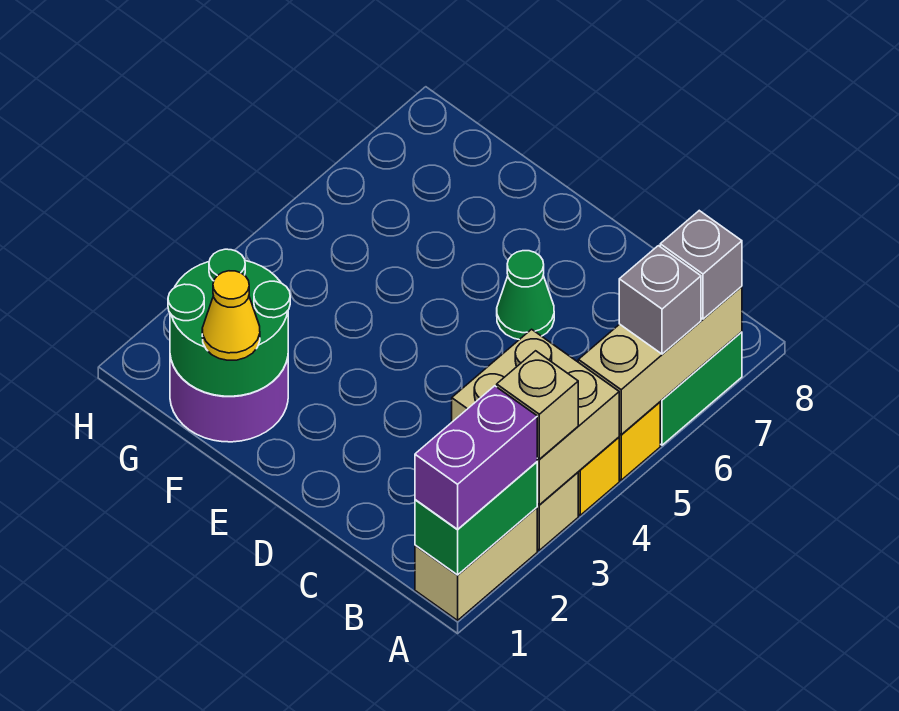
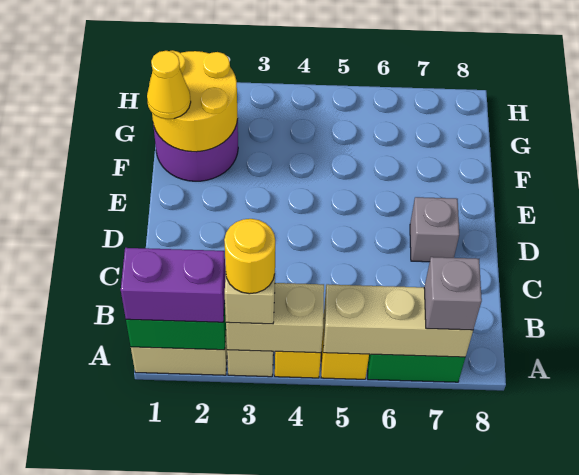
tan 2x2 brick [452,329,619,505] -> tan 1x2 brick [226,283,324,353]
none -> yellow 1x1 round brick [224,219,275,294]
grey 1x1 brick [619,246,701,354] -> grey 1x1 brick moved to [410,197,459,262]
green 1x1 cone [497,251,554,340] -> none
green 2x2 round brick [168,249,290,396] -> yellow 2x2 round brick [149,50,238,152]

